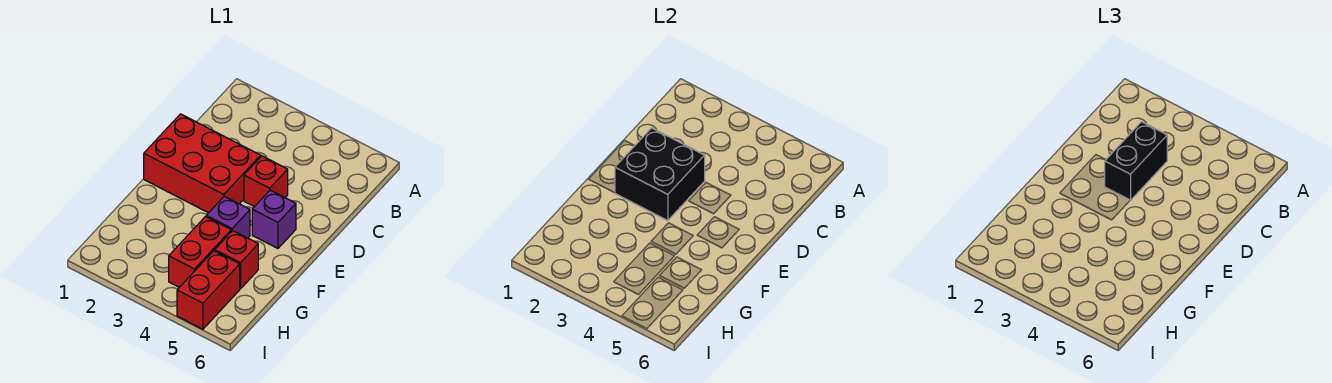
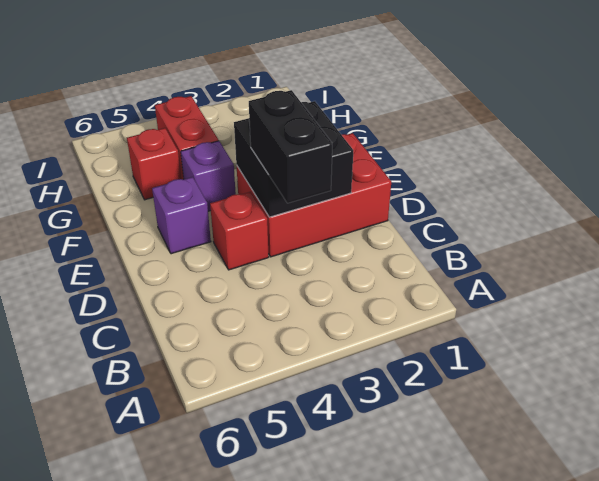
red 1x2 brick [177,251,240,329] -> none

